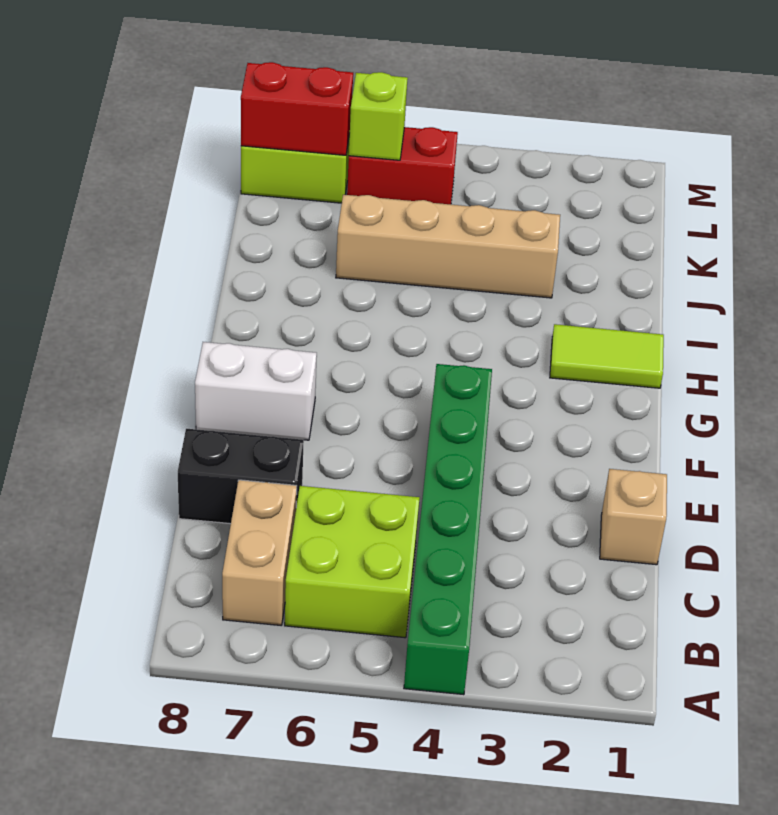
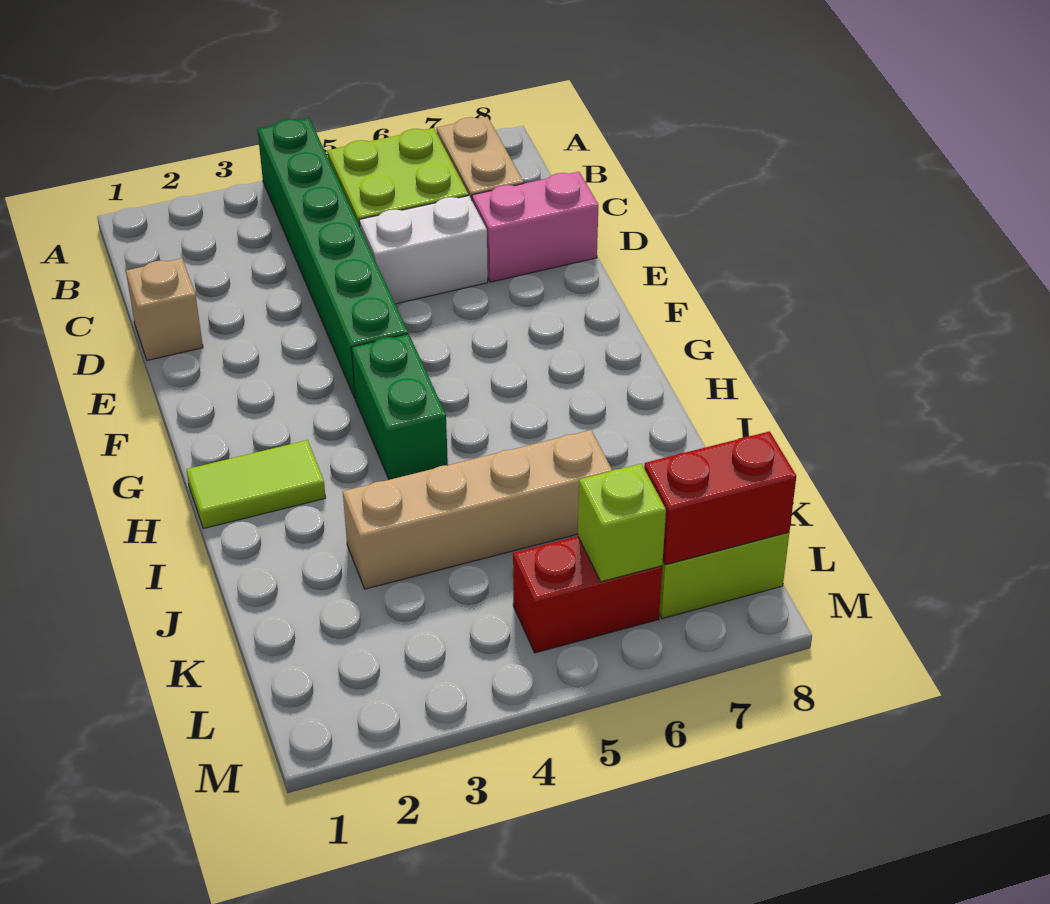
black 1x2 brick [178,429,304,524] -> pink 1x2 brick [472,172,598,282]
white 1x2 brick [195,342,317,440] -> white 1x2 brick moved to [359,196,488,304]
none -> green 1x2 brick [352,334,448,480]

